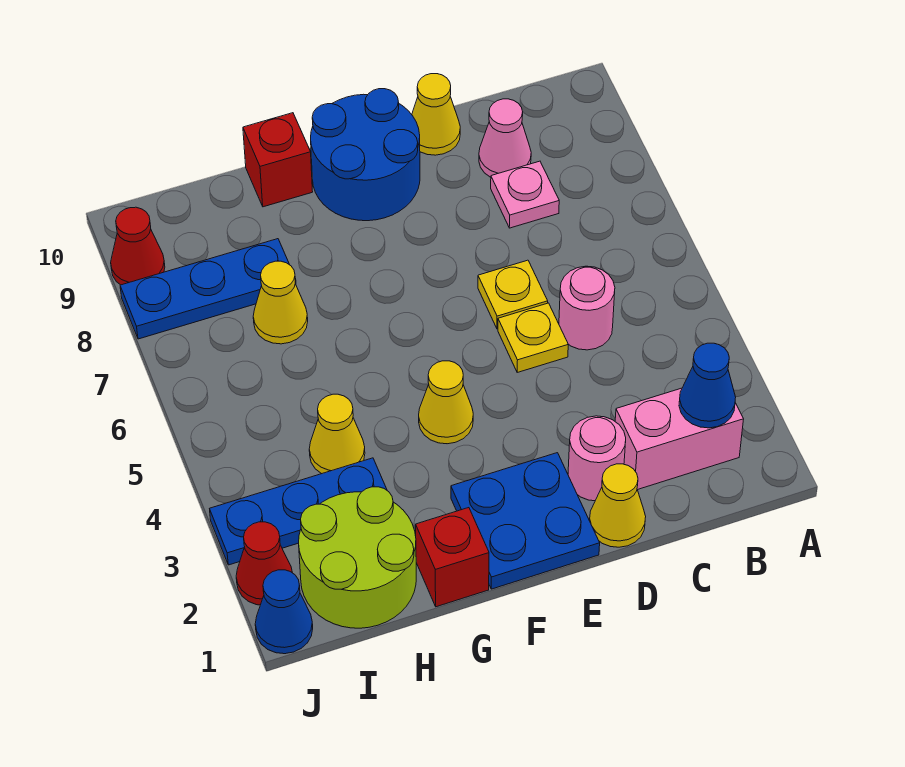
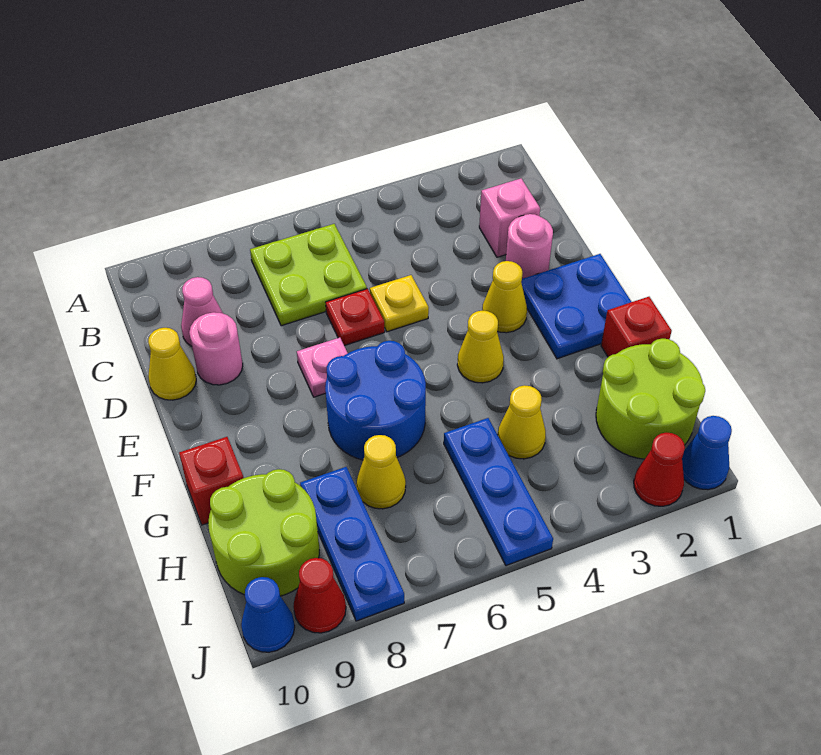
pink 1x2 brick [615,388,744,490] -> pink 1x1 brick [479,179,540,257]
blue 1x1 cone [679,343,736,428] -> blue 1x1 cone moved to [241,577,295,652]
none -> lime 2x2 plate [250,224,367,326]
pink 1x1 round brick [559,266,615,350] -> pink 1x1 round brick moved to [189,312,243,385]
pink 1x1 plate [491,161,559,228] -> pink 1x1 plate moved to [297,338,348,397]
yellow 1x1 cone [590,464,646,547] -> yellow 1x1 cone moved to [482,261,527,333]
yellow 1x1 plate [478,260,548,329] -> red 1x1 plate [326,289,385,346]
blue 2x2 round brick [311,89,420,221] -> blue 2x2 round brick moved to [325,341,426,460]
blue 1x3 plate [210,458,387,565] -> blue 1x3 plate moved to [444,418,553,566]
none -> lime 2x2 round brick [208,469,319,596]

